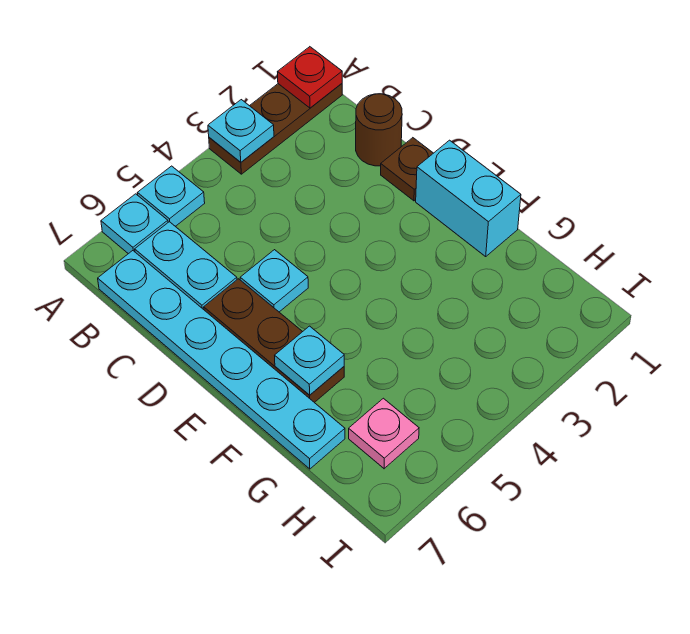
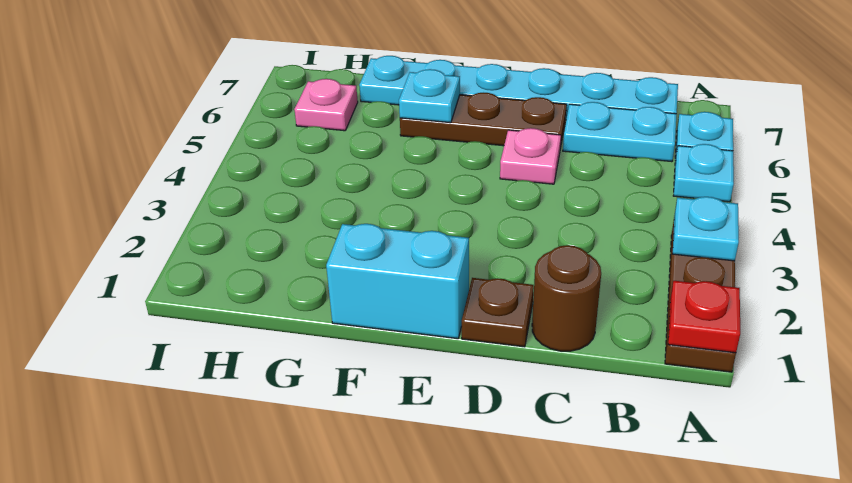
cyan 1x1 plate [240,250,308,312] -> pink 1x1 plate [500,128,561,184]

